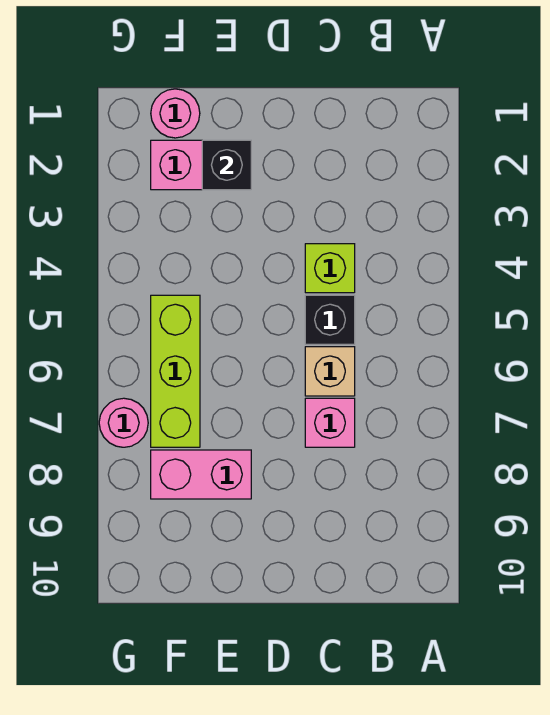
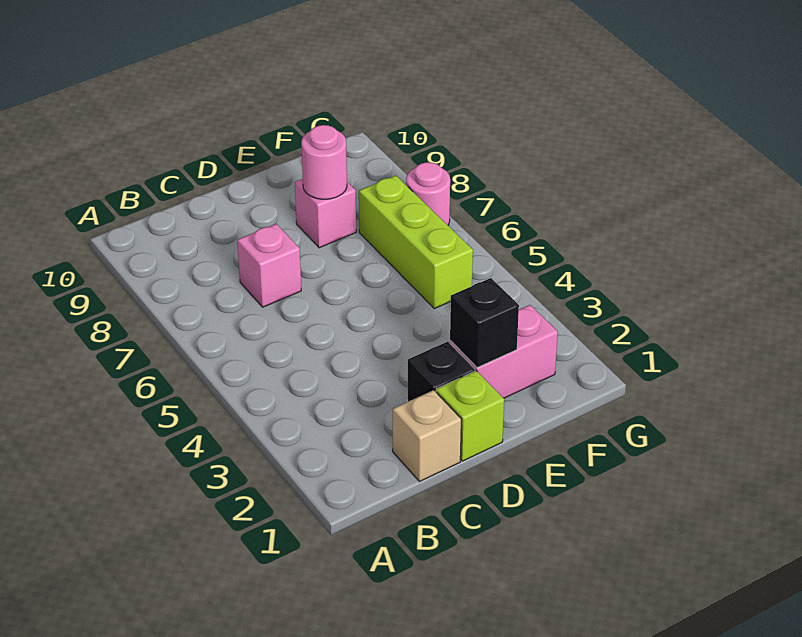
lime 1x1 brick [305,244,355,293] -> lime 1x1 brick moved to [436,371,504,461]
black 1x1 brick [305,295,355,344] -> black 1x1 brick moved to [408,342,475,402]
tan 1x1 brick [305,347,355,396] -> tan 1x1 brick moved to [393,390,461,481]
pink 1x2 brick [151,450,251,499] -> pink 1x1 brick [295,179,356,248]
pink 1x1 round brick [151,89,200,138] -> pink 1x1 round brick moved to [301,125,347,199]

